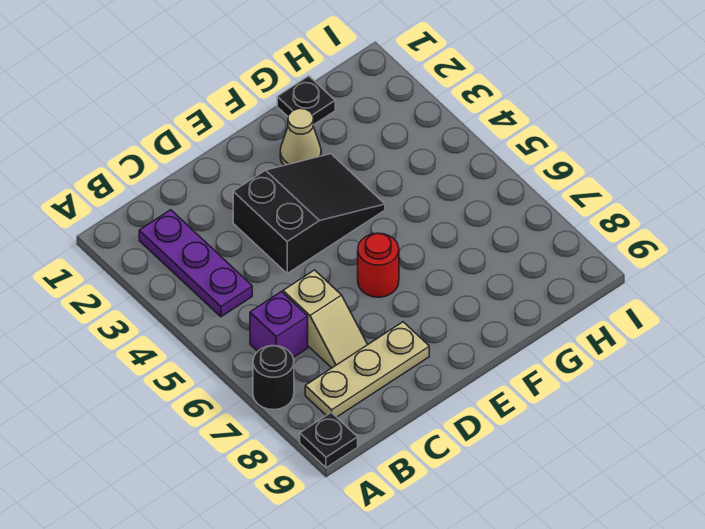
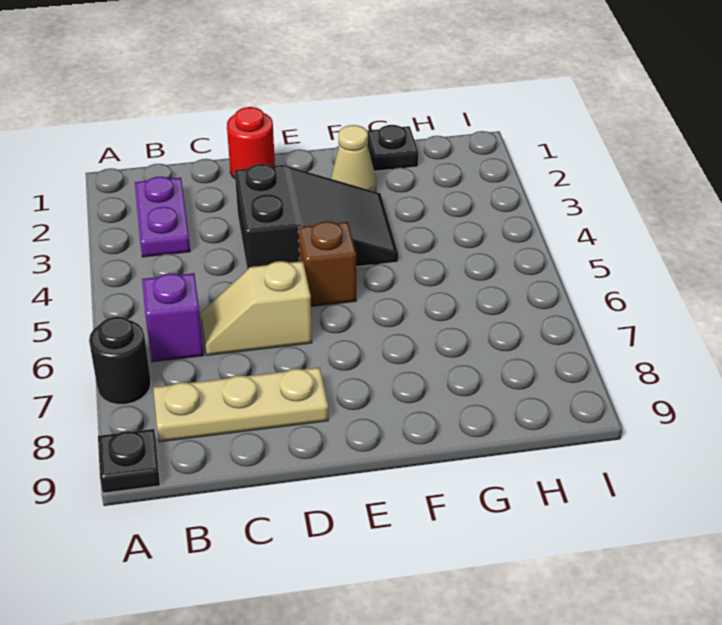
purple 1x3 plate [139,210,252,317] -> purple 1x2 plate [135,177,190,257]
tan 1x2 slope [283,270,368,368] -> tan 1x2 slope turned to [201,261,312,355]
none -> brown 1x1 brick [298,221,356,306]
red 1x1 round brick [358,233,399,297] -> red 1x1 round brick moved to [227,107,275,178]

